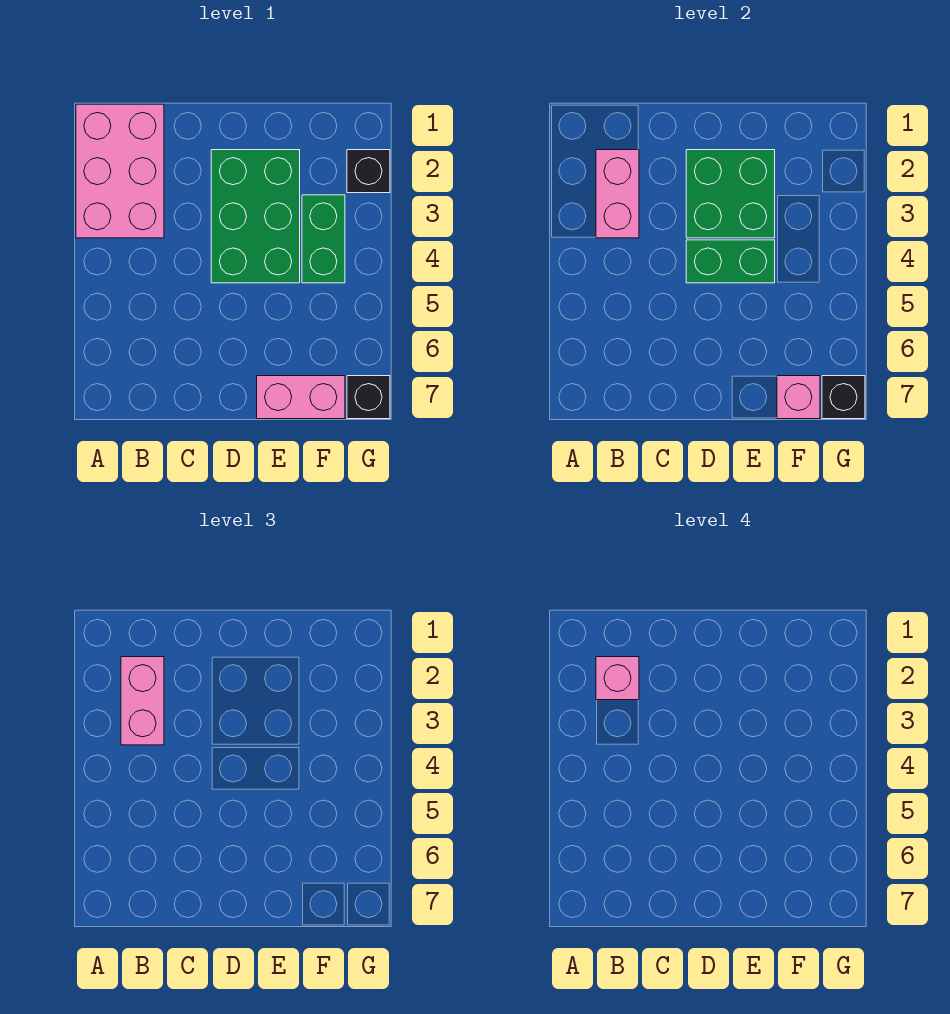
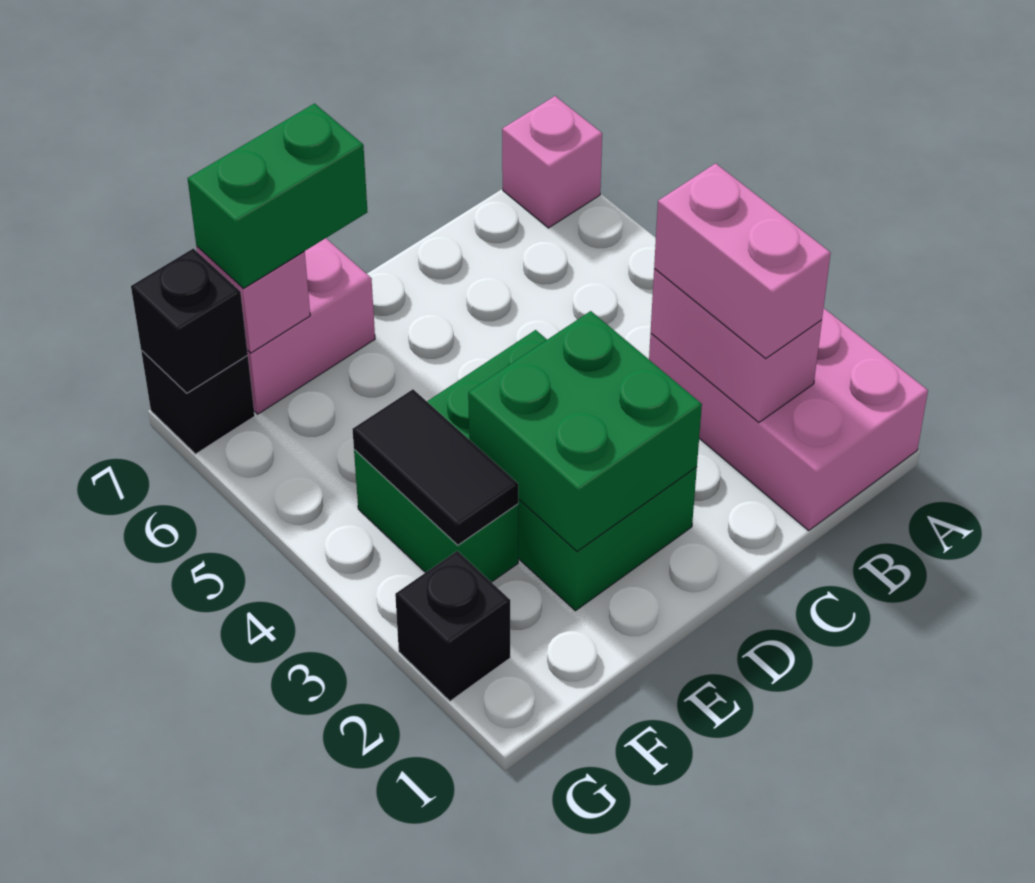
pink 1x1 brick [596,657,639,700] -> pink 1x1 brick moved to [502,96,602,228]
green 1x2 brick [686,240,775,283] -> green 1x2 brick moved to [188,104,367,289]
none -> black 1x2 tile [352,389,518,545]

